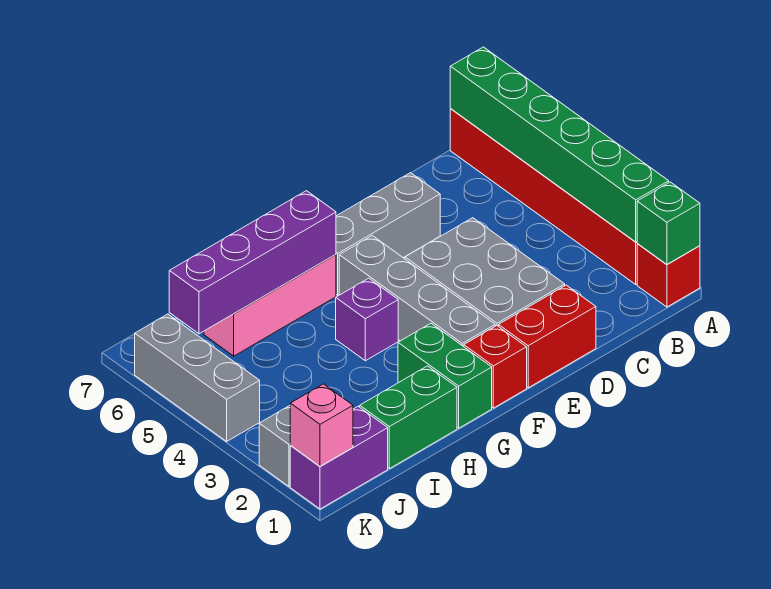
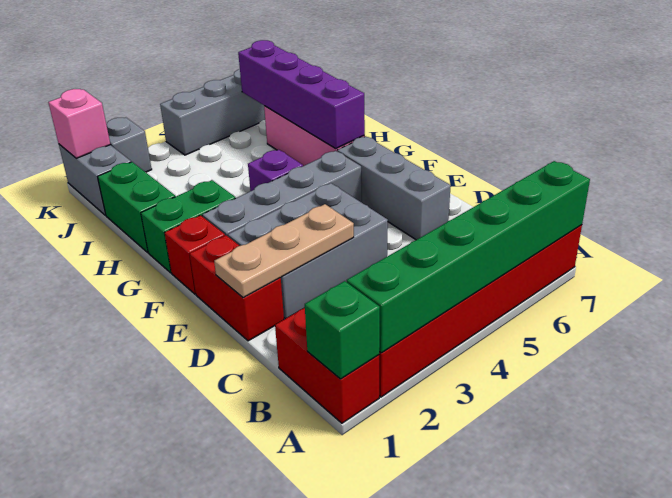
red 1x1 brick [637,244,700,307] -> red 1x2 brick [275,308,379,423]
none -> tan 1x3 plate [214,204,354,298]
purple 1x2 brick [290,406,388,509] -> grey 1x2 brick [59,144,131,215]

